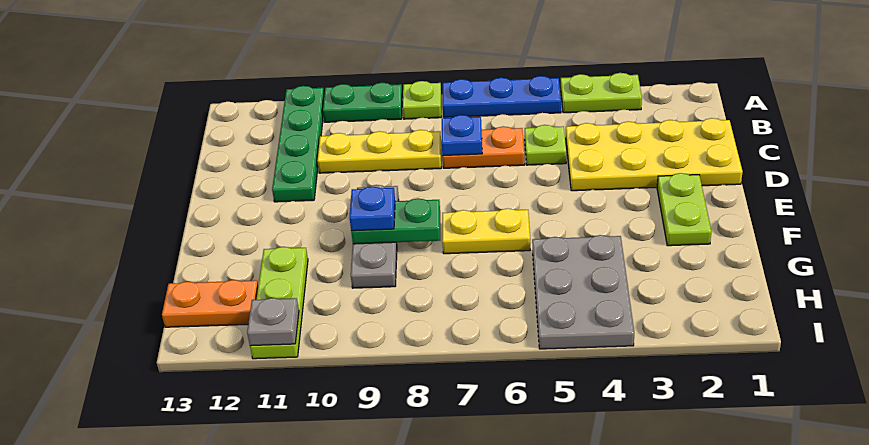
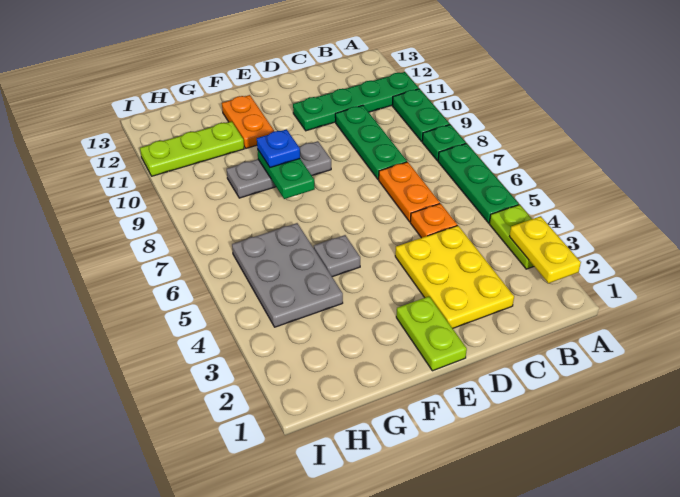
blue 1x3 plate [443,76,561,118] -> green 1x3 plate [438,143,519,223]
lime 1x1 plate [403,81,441,119] -> green 1x1 plate [422,125,466,161]
yellow 2x4 plate [566,118,743,191] -> yellow 2x3 plate [395,226,514,328]
lime 1x1 plate [525,125,566,165] -> orange 1x1 plate [410,204,457,238]
blue 1x1 plate [442,115,482,156] -> none
yellow 1x3 plate [317,130,441,173] -> green 1x3 plate [335,105,407,180]
lime 1x2 plate [657,173,711,246] -> lime 1x2 plate turned to [396,296,467,371]
yellow 1x2 plate [442,208,530,254] -> yellow 1x2 plate moved to [509,216,581,283]
grey 2x3 plate [532,235,634,349] -> grey 2x3 plate turned to [232,223,343,327]
orange 1x2 plate [162,280,258,327] -> orange 1x2 plate moved to [222,95,274,148]
grey 1x1 plate [247,298,299,346] -> grey 1x1 plate moved to [314,235,360,277]

